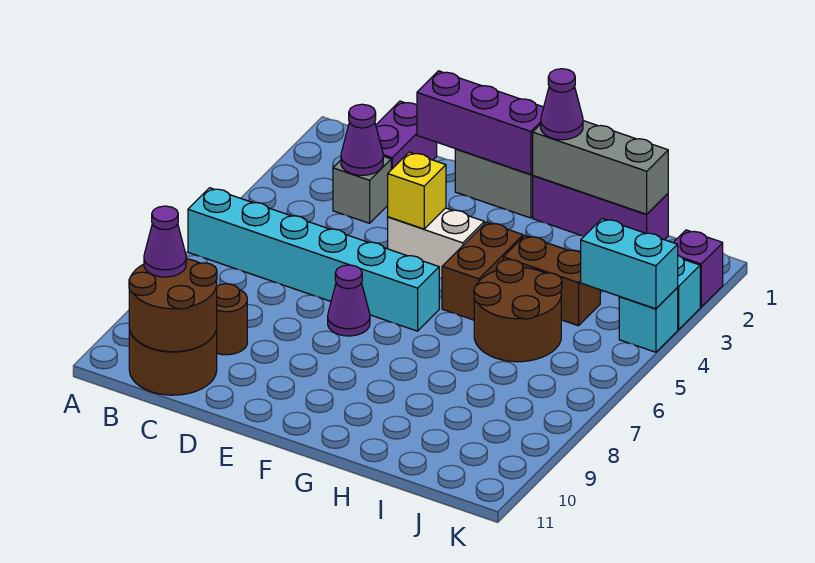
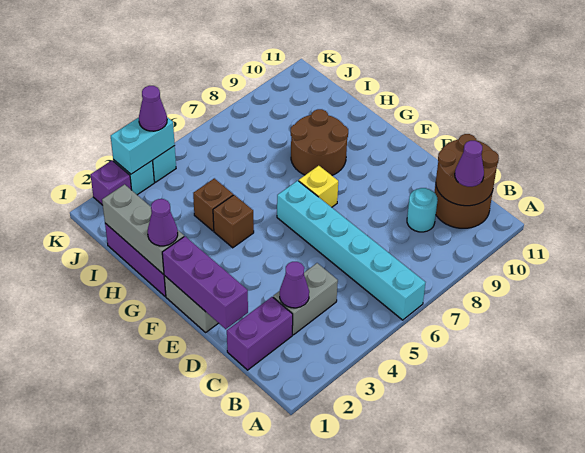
grey 1x1 brick [333,156,391,223] -> grey 1x2 brick [273,263,338,335]
brown 1x1 round brick [217,284,247,355] -> cyan 1x1 round brick [407,188,438,232]
white 1x2 brick [388,208,484,279] -> none
yellow 1x1 brick [387,152,446,229] -> yellow 1x1 brick moved to [299,166,338,207]
purple 1x1 cone [328,265,370,336] -> purple 1x1 cone moved to [139,86,167,131]
brown 1x2 brick [442,222,523,320] -> brown 1x1 brick [213,195,254,248]
brown 1x2 brick [503,235,600,326] -> brown 1x1 brick [193,178,233,231]
brown 2x2 round brick [474,260,562,362] -> brown 2x2 round brick moved to [291,109,348,175]
cyan 1x2 brick [581,218,678,309] -> cyan 1x2 brick turned to [111,117,175,174]

